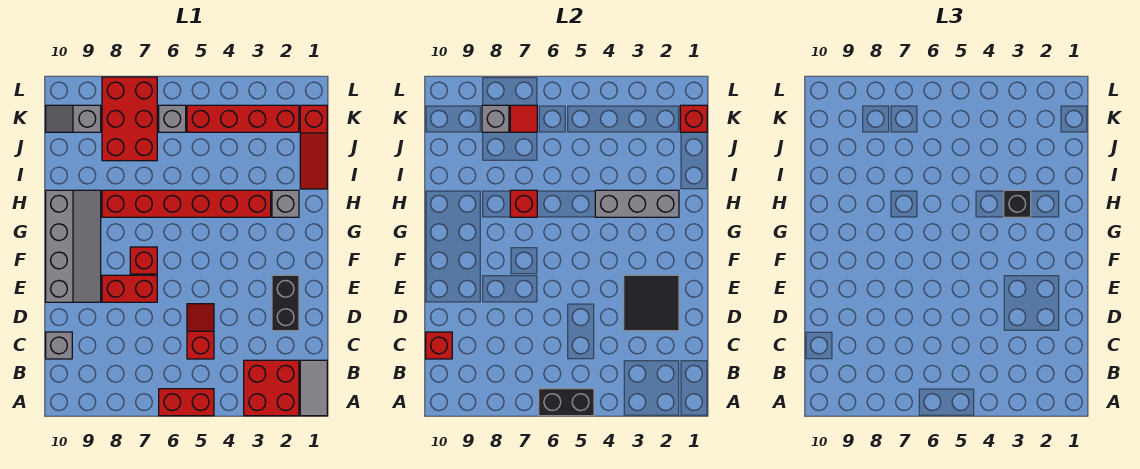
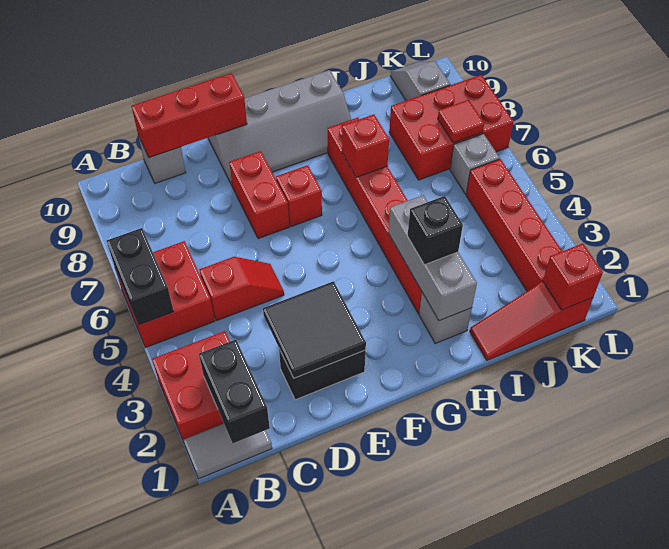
red 1x2 brick [159,389,214,416] -> red 2x2 brick [115,241,215,348]
none -> black 1x2 brick [199,340,270,443]
red 1x1 brick [426,332,452,359] -> red 1x3 brick [132,73,247,158]
grey 1x1 brick [482,105,509,132] -> none

